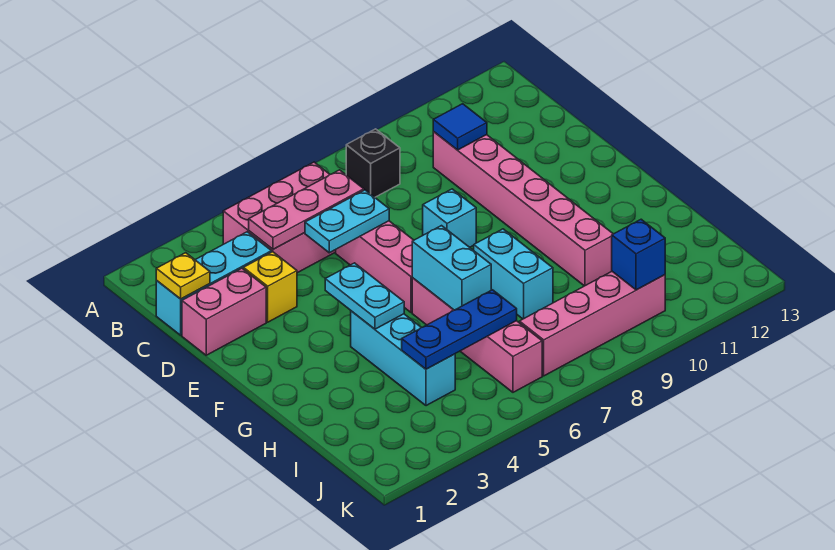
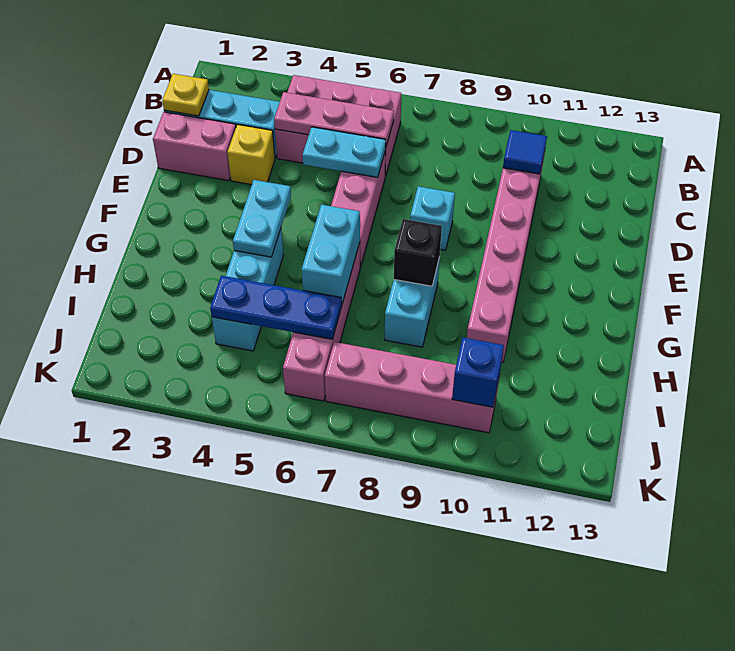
black 1x1 brick [346,129,400,197] -> black 1x1 brick moved to [394,219,442,286]

